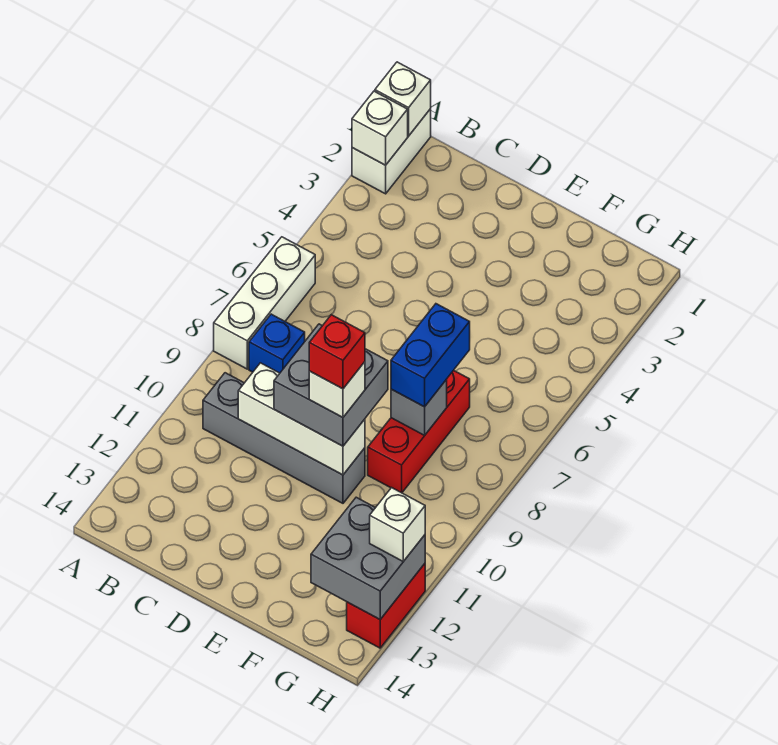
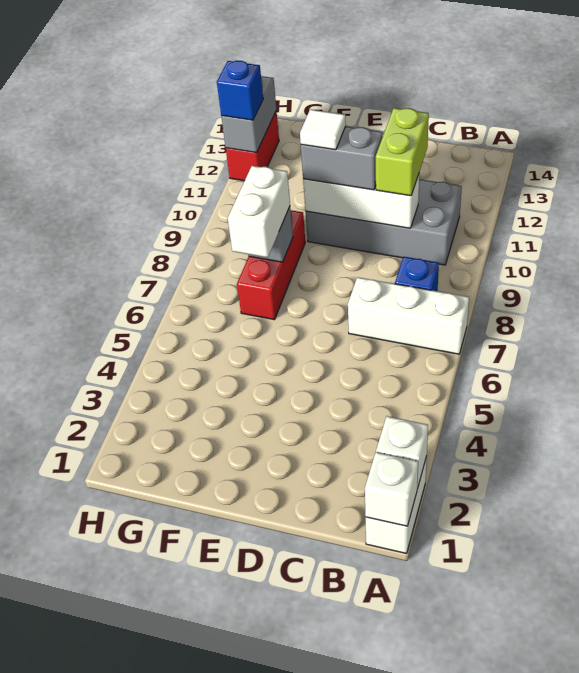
white 1x3 brick [214,237,315,369] -> white 1x3 brick turned to [348,277,469,354]
grey 1x4 brick [203,373,365,503] -> grey 2x4 brick [305,179,462,265]
none -> lime 1x2 brick [376,108,429,196]
grey 2x2 brick [274,324,388,446] -> grey 1x2 brick [301,126,383,190]
white 1x1 brick [309,362,365,417] -> white 1x1 tile [300,109,346,150]
red 1x1 brick [309,315,365,389] -> none
blue 1x2 brick [391,304,470,407] -> white 1x2 brick [228,166,290,258]
grey 2x2 brick [311,497,425,619] -> grey 1x2 brick [221,76,276,153]
white 1x1 brick [370,488,425,561] -> blue 1x1 brick [217,61,263,120]

